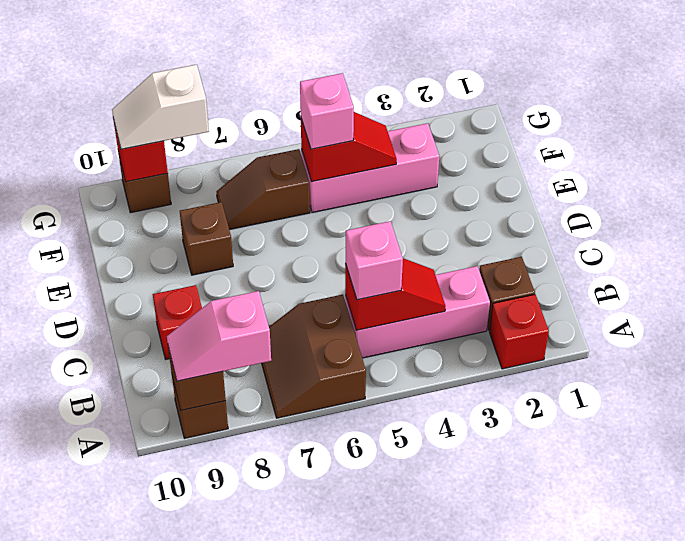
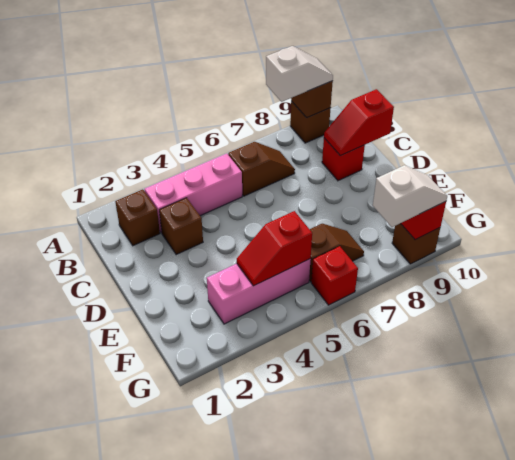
red 1x1 brick [489,294,549,369] -> red 1x1 brick moved to [311,246,358,305]
brown 2x2 slope [262,295,366,418] -> brown 1x2 slope [228,142,295,196]
pink 1x2 slope [167,291,271,381] -> white 1x2 slope [266,46,333,102]
red 1x2 slope [345,258,446,330] -> red 1x2 slope moved to [324,89,394,156]
pink 1x1 brick [346,221,403,300] -> none
brown 1x1 brick [180,202,233,275] -> brown 1x1 brick moved to [159,198,203,255]
pink 1x1 brick [300,73,354,149] -> none

